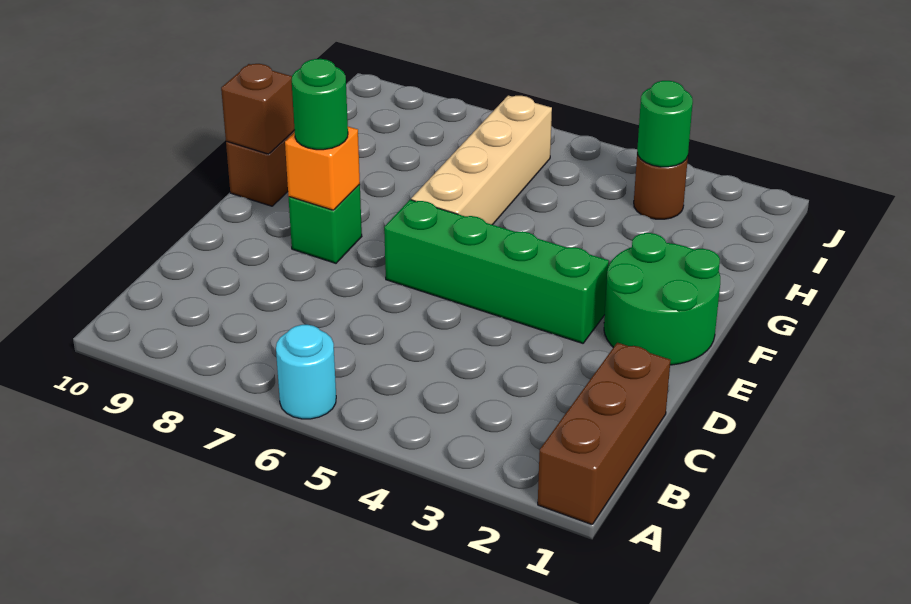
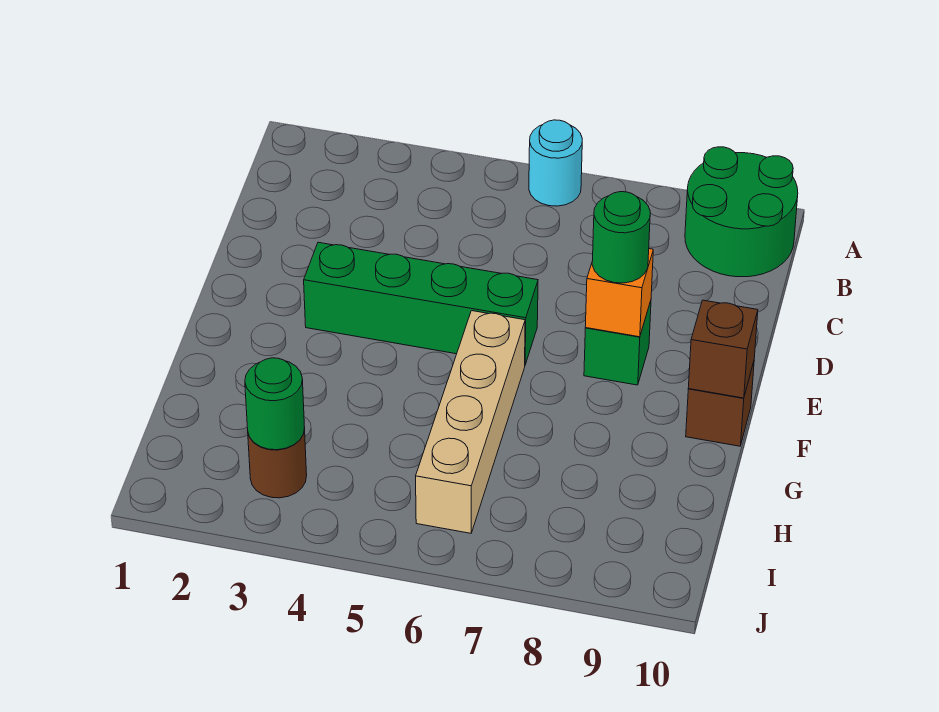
brown 1x3 brick [538,343,671,525] -> none
green 2x2 round brick [604,233,720,365] -> green 2x2 round brick moved to [685,147,798,277]

